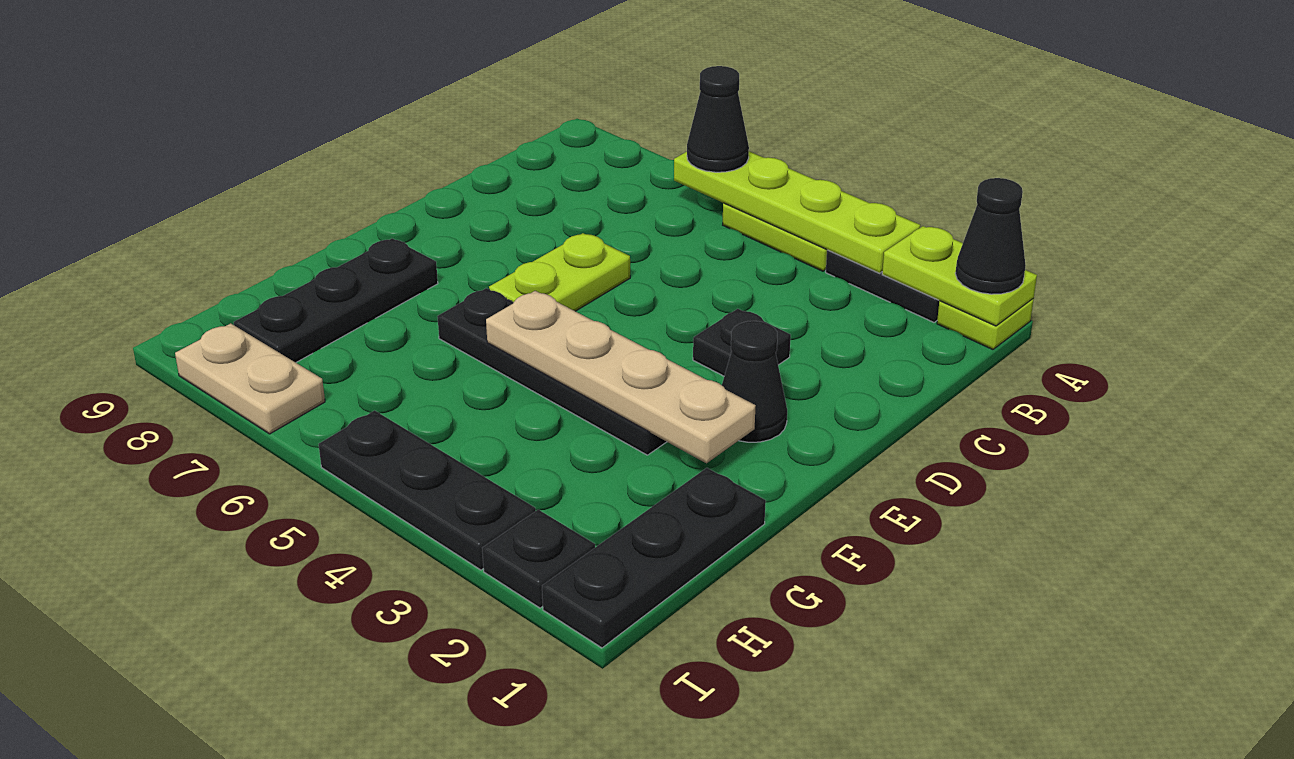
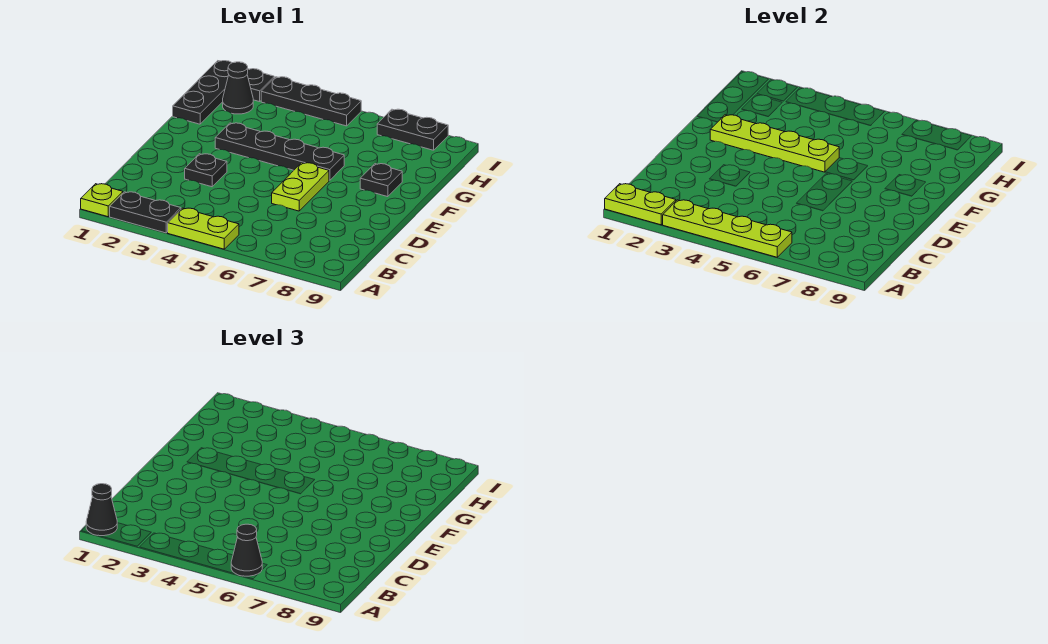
black 1x1 cone [722,321,787,442] -> black 1x1 cone moved to [223,62,253,114]
tan 1x4 plate [486,291,756,463] -> lime 1x4 plate [710,115,839,172]
black 1x3 plate [234,238,438,363] -> black 1x1 plate [360,164,402,197]
tan 1x2 plate [175,323,325,434] -> black 1x2 plate [377,109,448,150]

